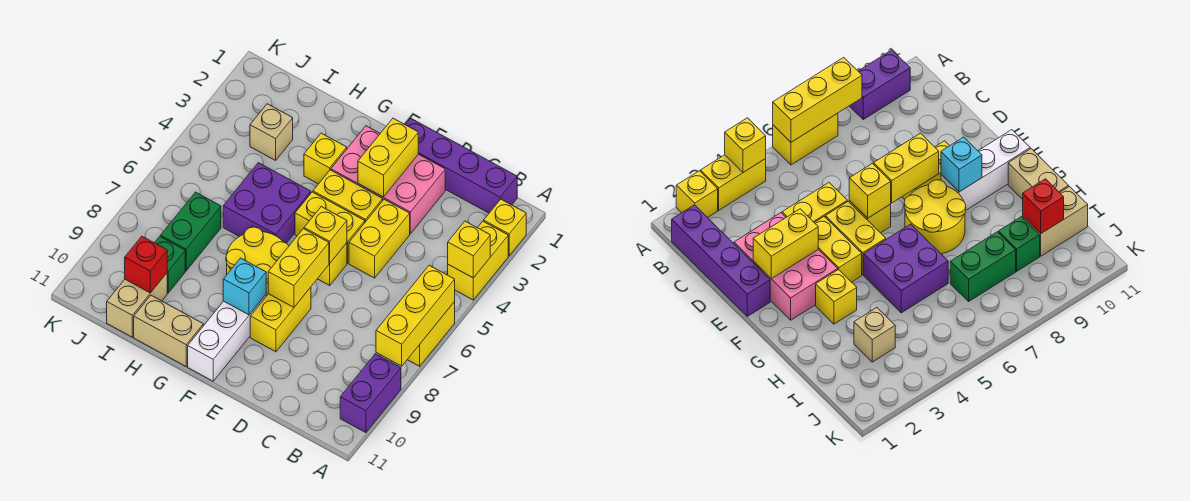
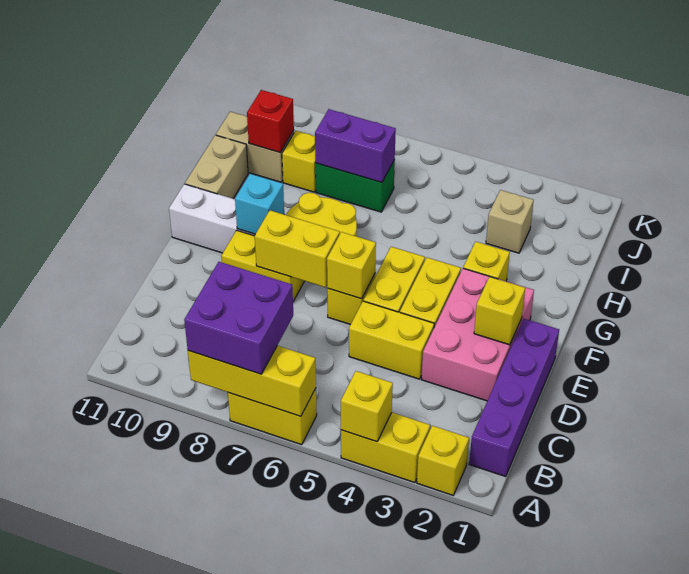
purple 1x2 brick [340,354,401,433] -> purple 1x2 brick moved to [315,109,396,182]
yellow 1x2 brick [358,118,418,197] -> yellow 1x1 brick [474,277,525,345]
purple 2x2 brick [223,163,311,243] -> purple 2x2 brick moved to [184,262,293,374]
green 1x1 brick [155,237,185,293] -> yellow 1x1 brick [282,131,316,192]

